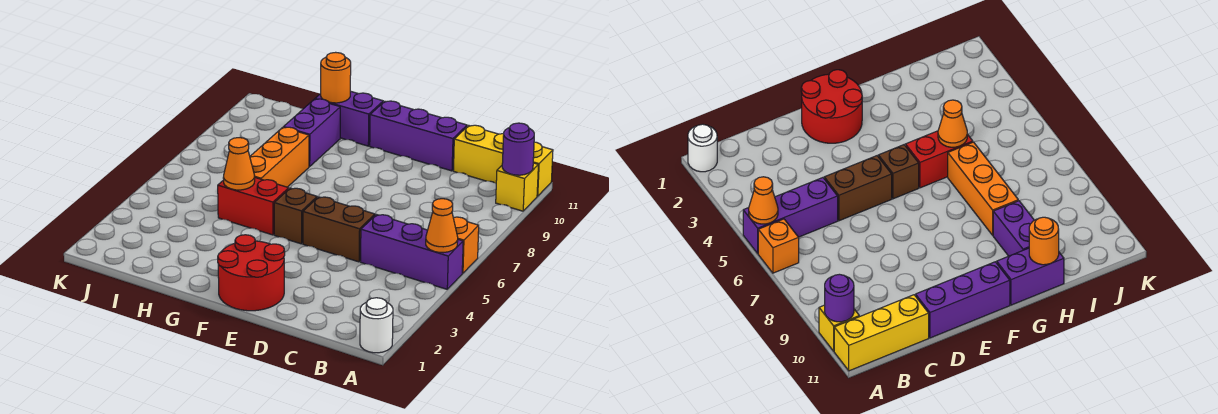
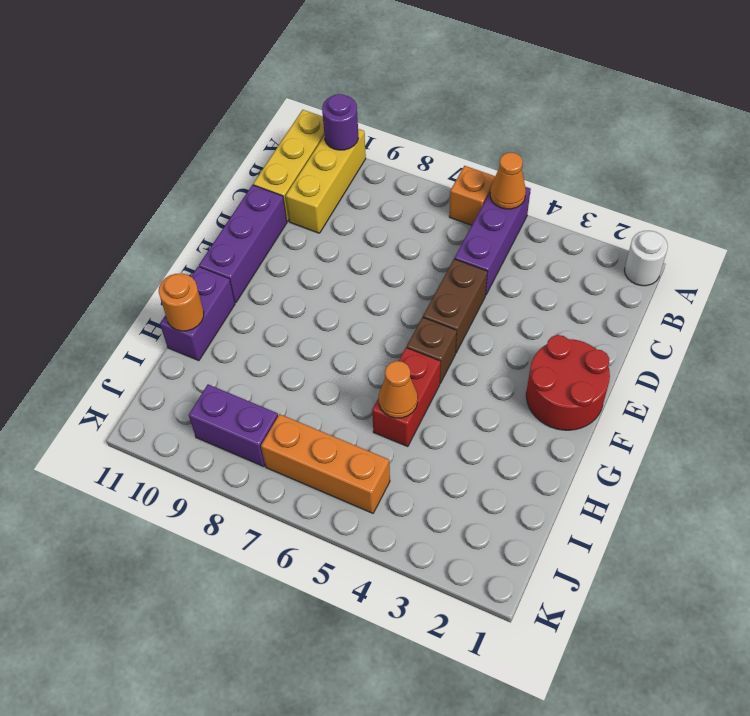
yellow 1x1 brick [496,163,538,211] -> yellow 1x3 brick [286,129,366,233]
orange 1x3 brick [250,127,309,187] -> orange 1x3 brick moved to [261,414,390,513]
purple 1x2 brick [284,99,340,167] -> purple 1x2 brick moved to [189,384,278,467]

